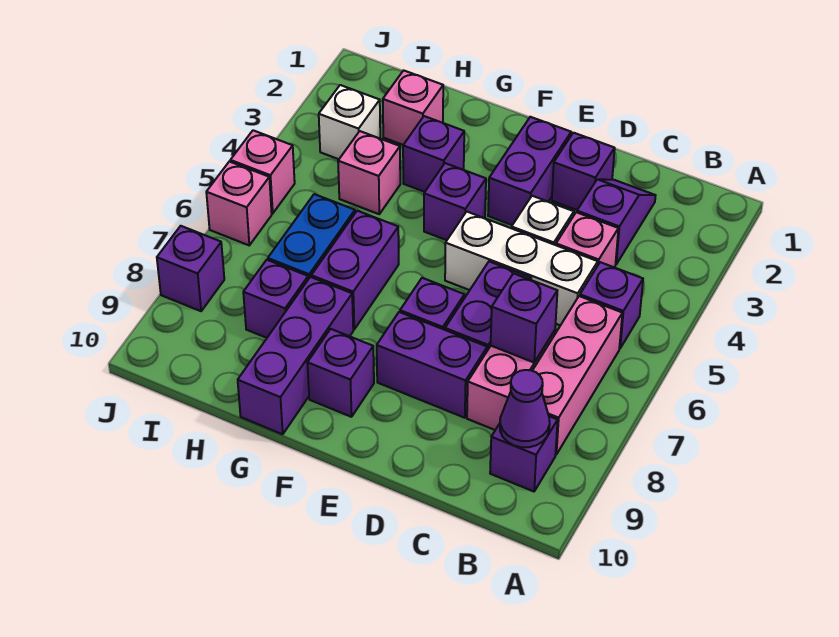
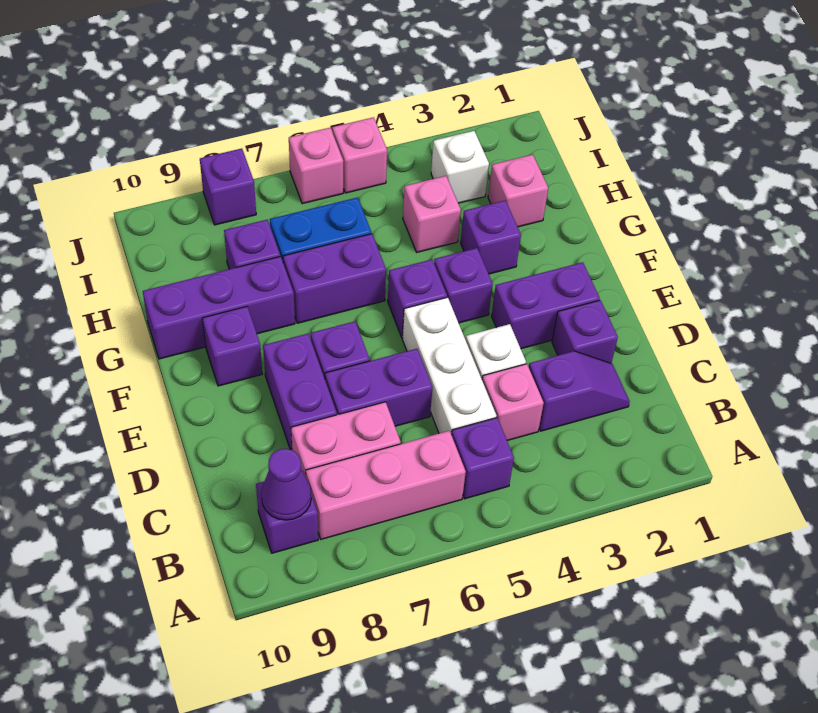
purple 1x1 brick [491,273,557,362] -> purple 1x1 brick moved to [388,260,447,338]

